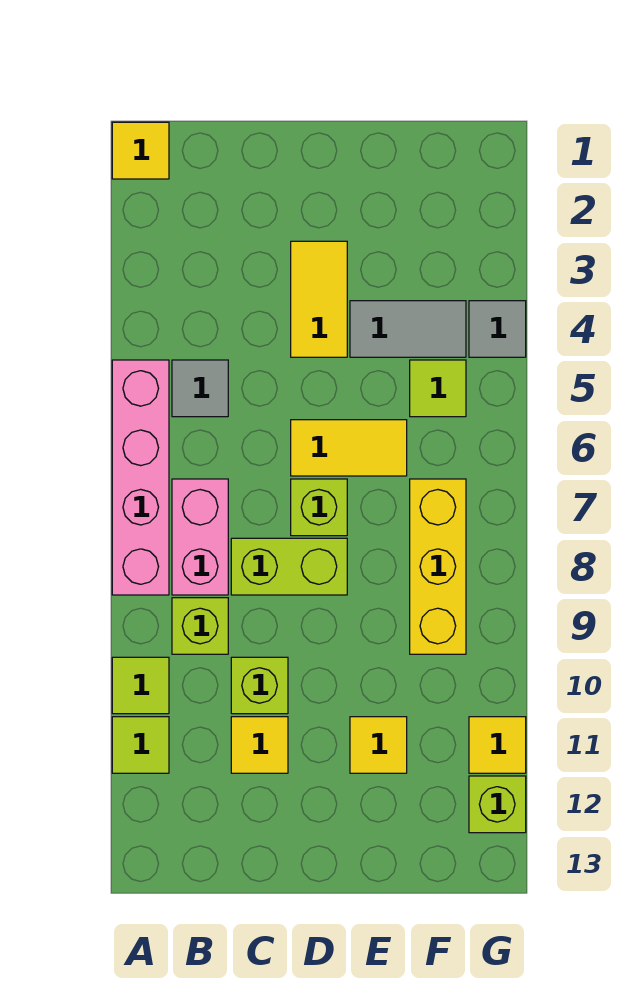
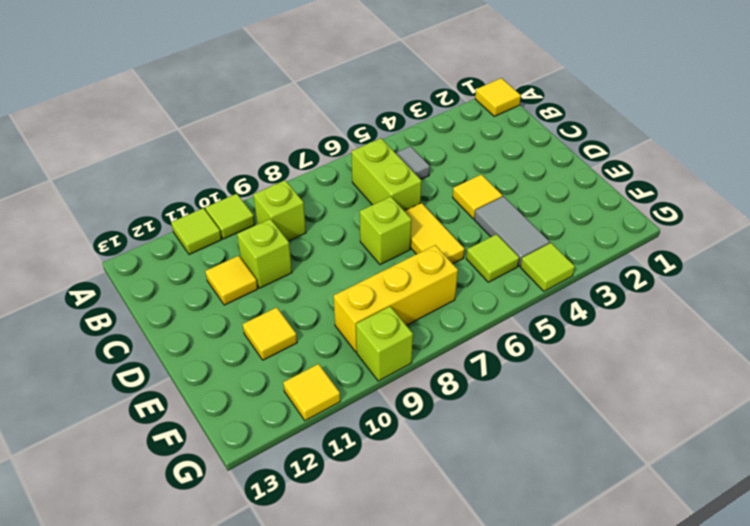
pink 1x4 brick [112,360,169,595] -> none
pink 1x2 brick [172,479,228,595] -> none
lime 1x2 brick [231,538,347,595] -> lime 1x2 brick moved to [351,138,422,211]
yellow 1x2 tile [291,241,347,357] -> yellow 1x1 tile [453,174,502,219]
grey 1x1 tile [469,301,526,357] -> lime 1x1 tile [520,243,575,291]
lime 1x1 brick [469,776,526,833] -> lime 1x1 brick moved to [356,307,413,381]

